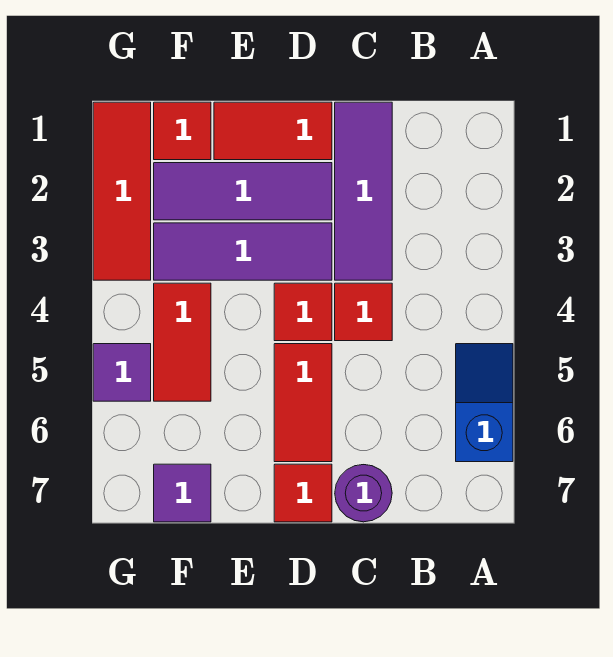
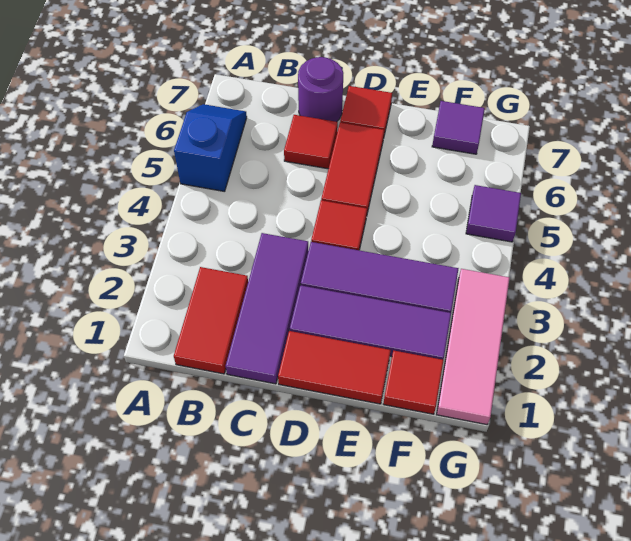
blue 1x2 slope [456,344,513,462] -> blue 1x2 slope turned to [174,104,247,192]
red 1x1 tile [335,283,392,341] -> red 1x1 tile moved to [284,115,338,169]
red 1x2 tile [154,283,211,401] -> red 1x2 tile moved to [174,267,248,374]
red 1x3 tile [93,102,151,280] -> pink 1x3 tile [437,269,509,425]

